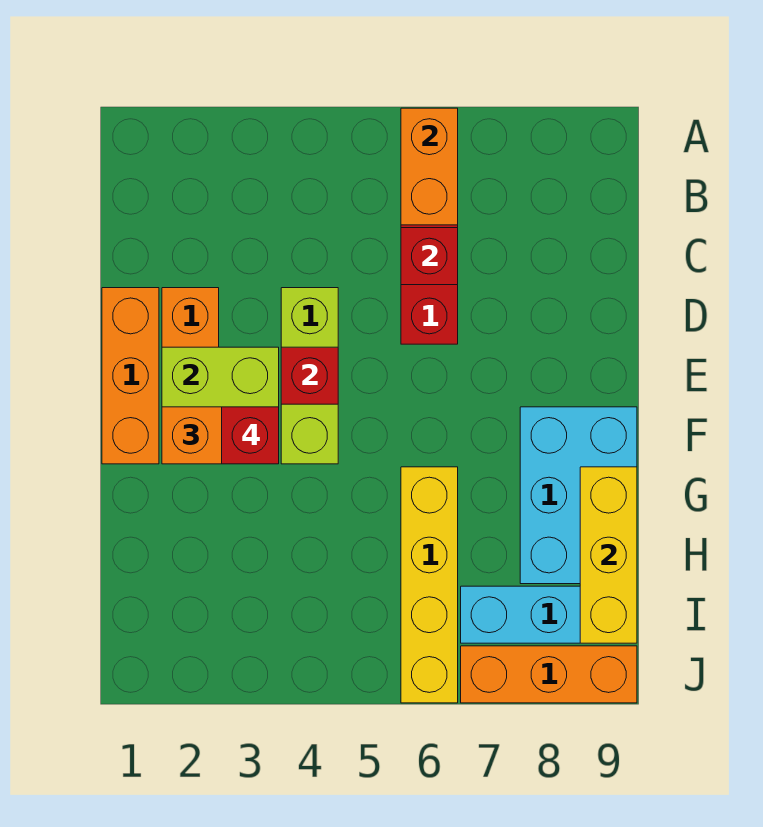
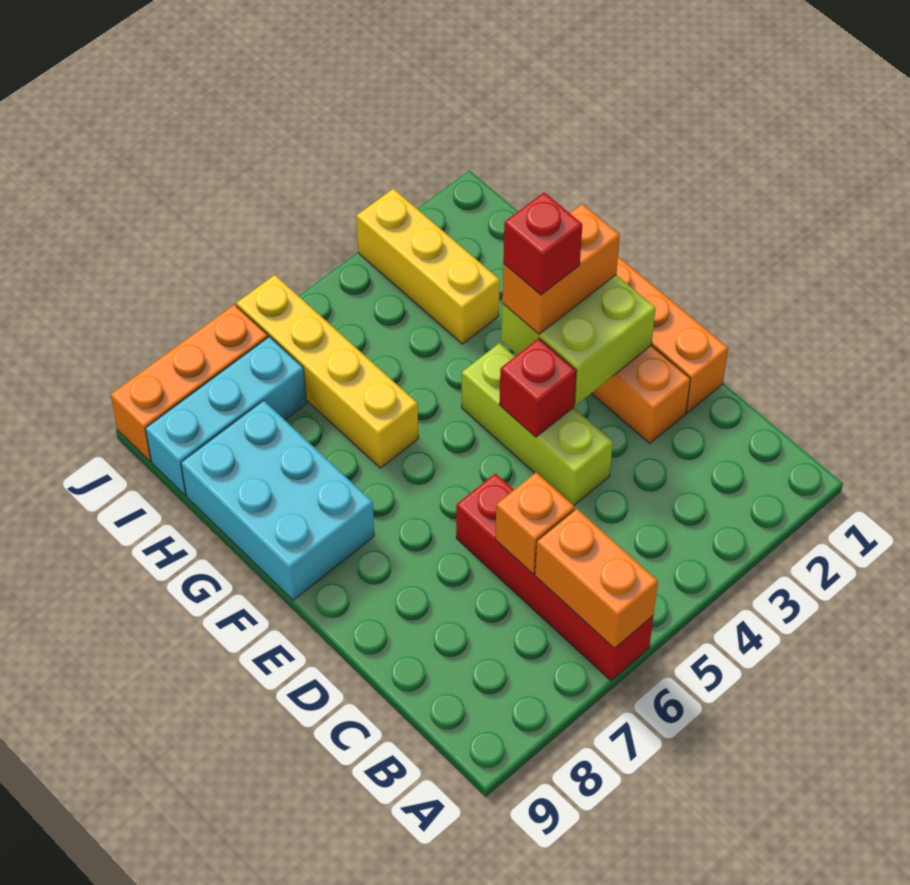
red 1x1 brick [401,228,458,285] -> orange 1x1 brick [495,472,575,574]
yellow 1x3 brick [580,467,637,643] -> yellow 1x3 brick moved to [356,189,500,344]

